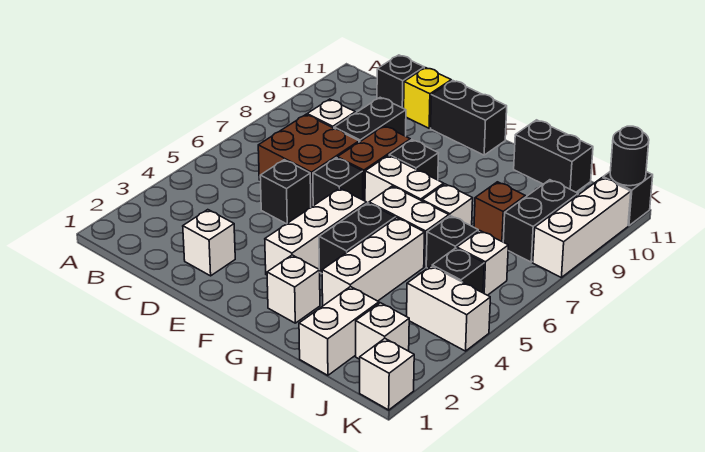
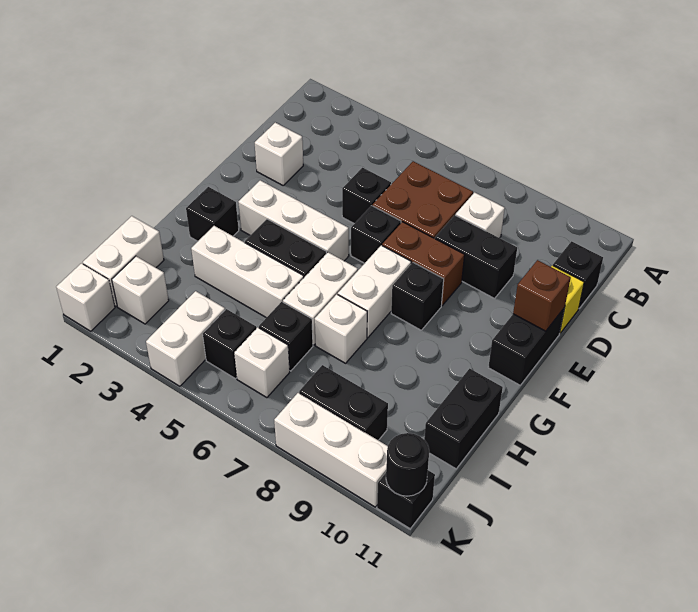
white 1x1 brick [267,255,320,323] -> black 1x1 brick [186,187,239,241]
white 1x2 brick [299,286,379,375] -> white 1x2 brick turned to [83,216,164,307]
brown 1x1 brick [474,182,525,242] -> brown 1x1 brick moved to [513,260,571,331]

